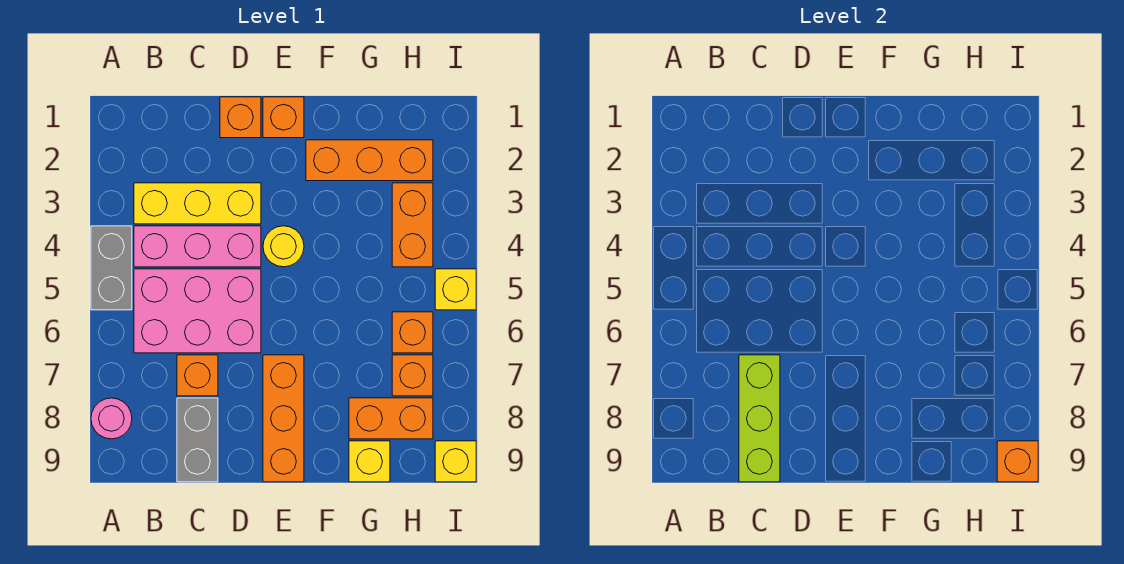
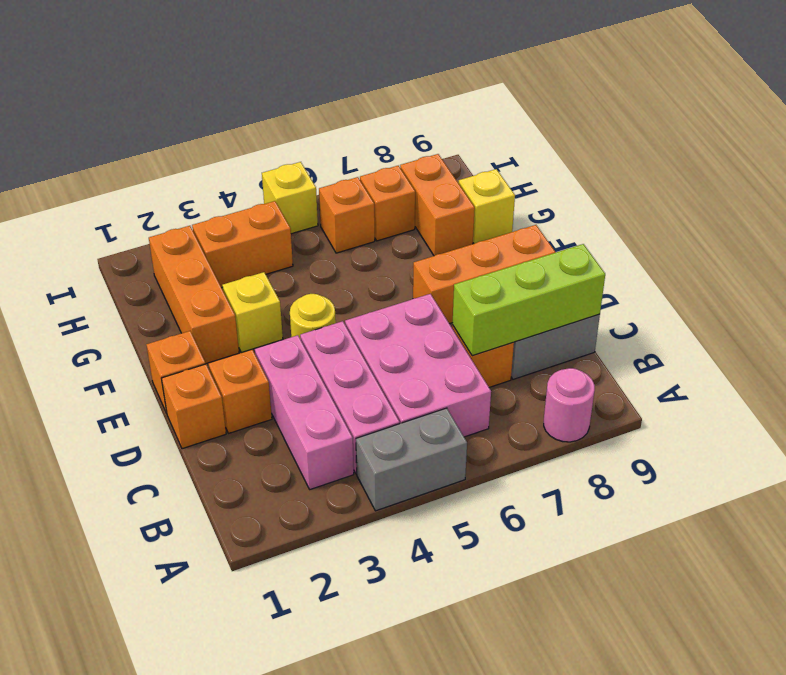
yellow 1x3 brick [134,183,261,224] -> pink 1x3 brick [255,335,354,489]
yellow 1x1 brick [435,441,476,482] -> yellow 1x1 brick moved to [222,272,283,352]
orange 1x1 brick [997,441,1038,482] -> orange 1x1 brick moved to [209,350,272,433]

